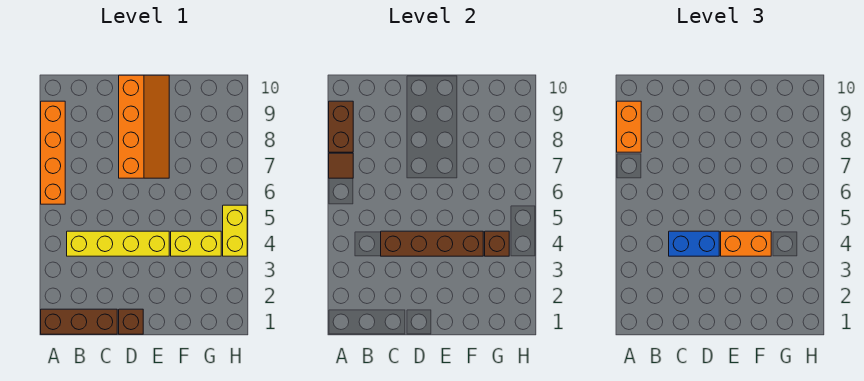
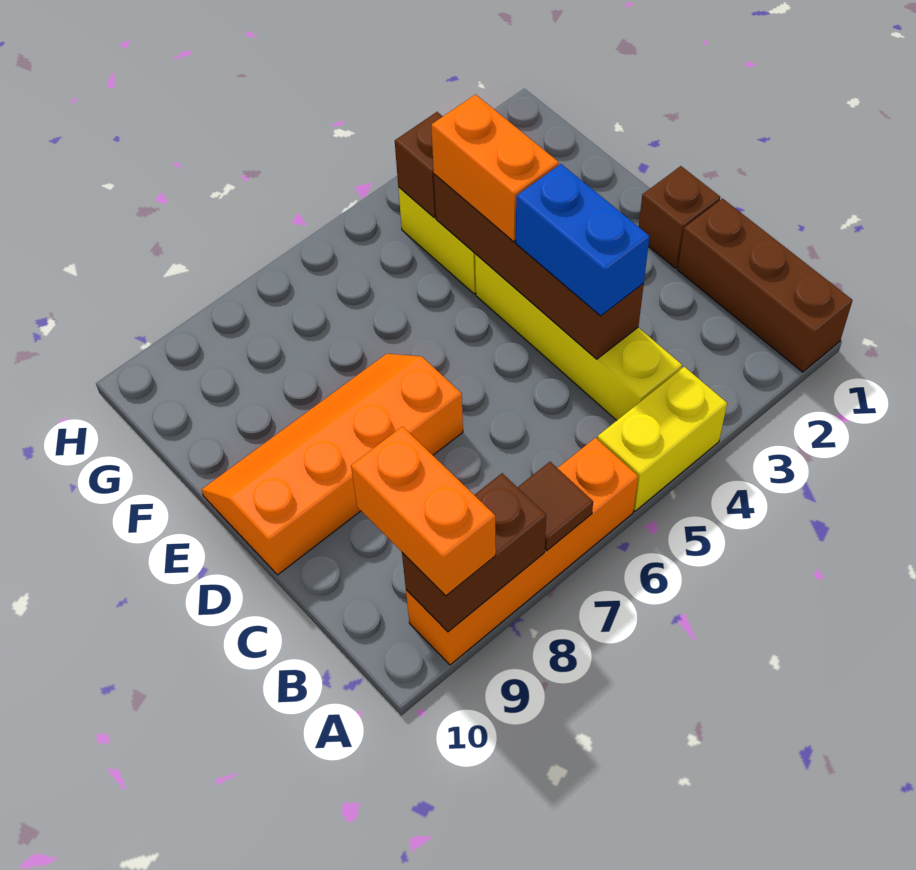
orange 1x2 brick [617,101,641,152] -> orange 1x2 brick turned to [351,427,496,596]
yellow 1x2 brick [223,205,247,256] -> yellow 1x2 brick moved to [597,367,727,511]

